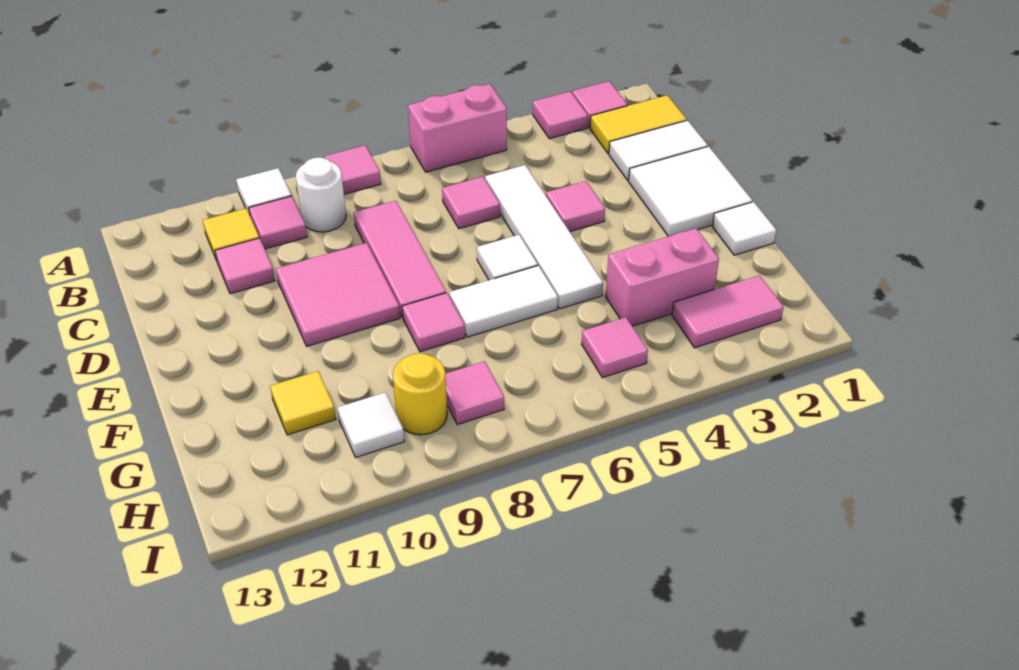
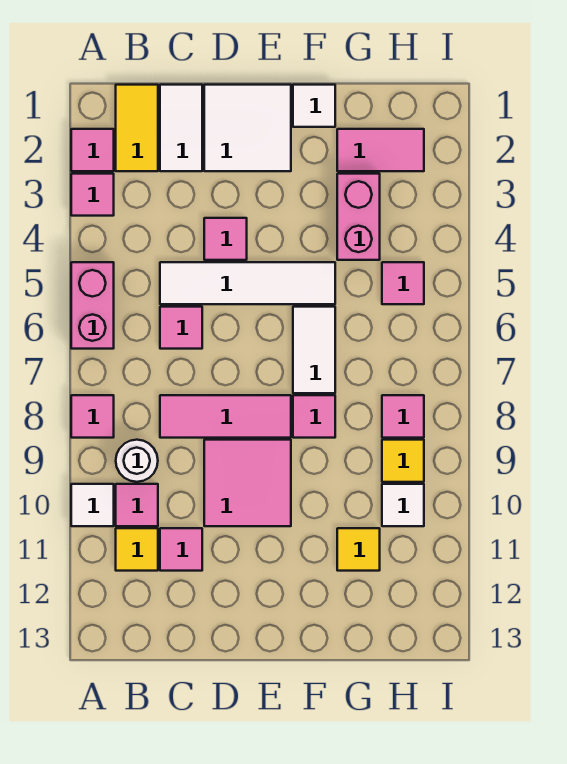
white 1x1 tile [477,235,538,280] -> none
pink 1x2 tile [672,275,784,348] -> pink 1x2 tile turned to [337,129,424,171]
yellow 1x1 round brick [393,353,447,435] -> yellow 1x1 tile [382,440,424,482]

